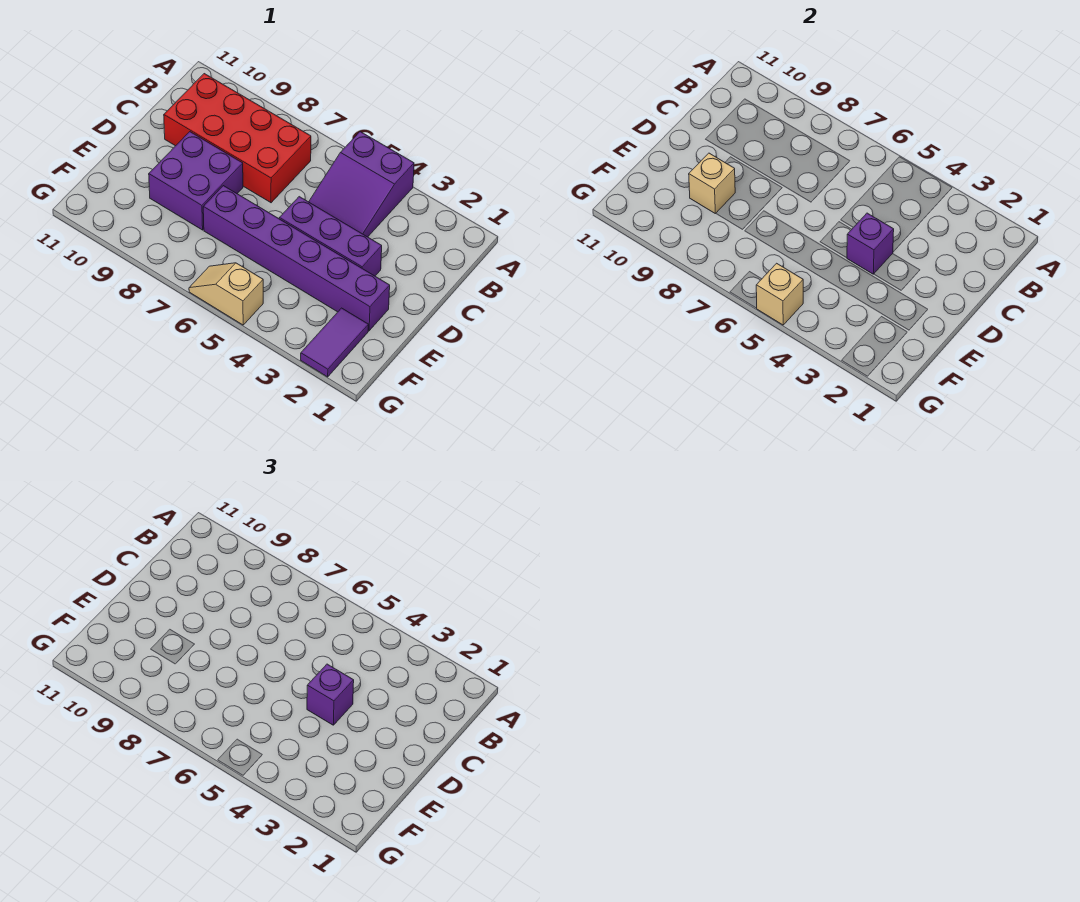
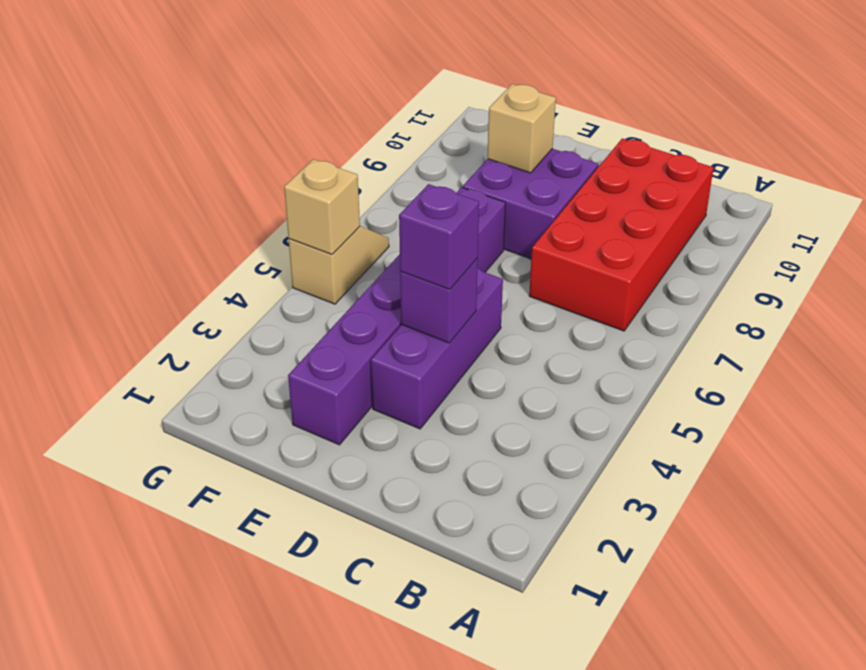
purple 2x3 slope [309,132,414,237] -> none
purple 1x2 tile [301,308,368,377] -> none

